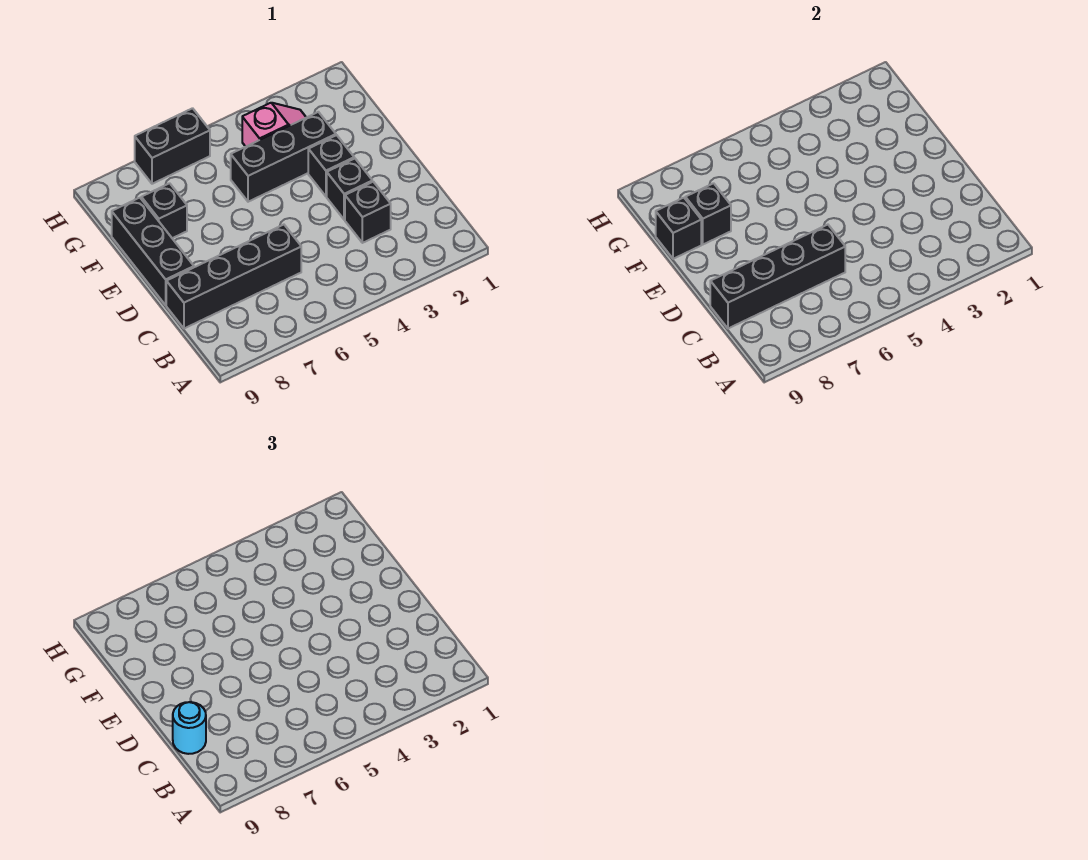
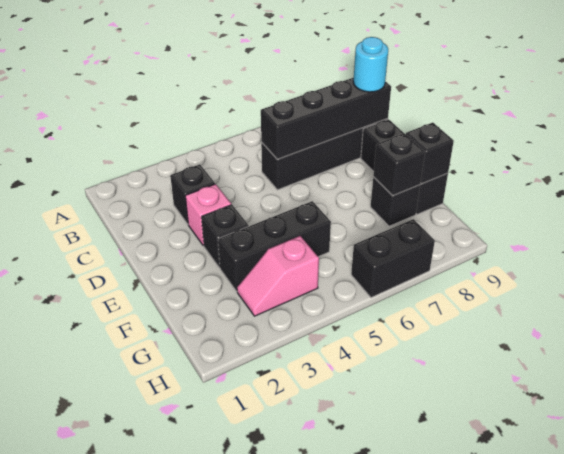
black 1x1 brick [327,158,372,220] -> pink 1x1 brick [186,184,231,246]

